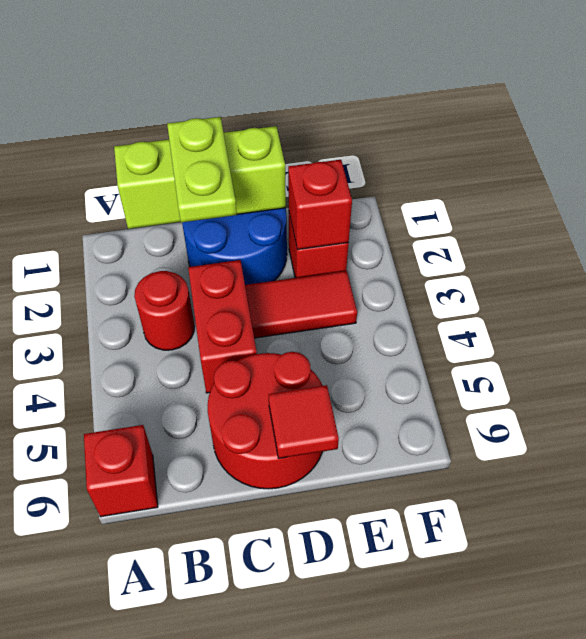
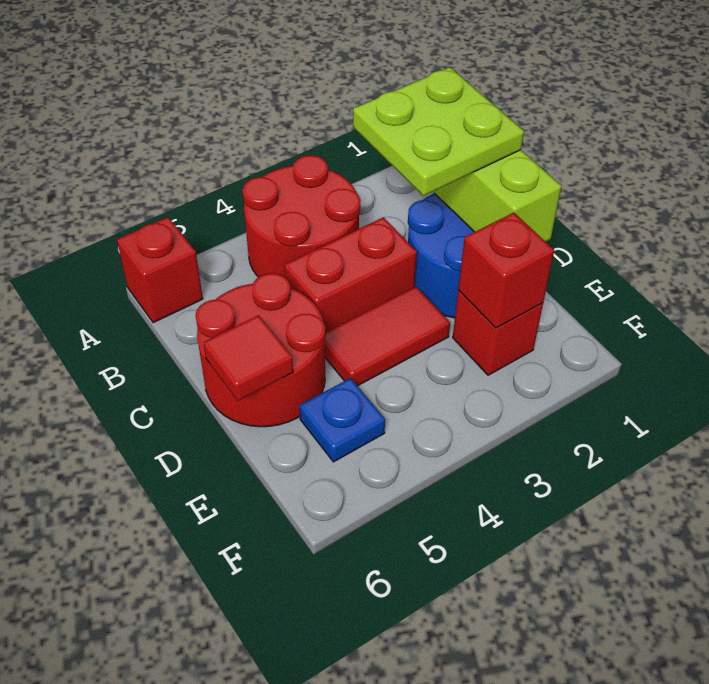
red 1x1 round brick [134,271,194,350] -> red 2x2 round brick [243,155,360,277]
lime 1x2 plate [167,117,237,222] -> lime 2x2 plate [353,67,524,196]
red 1x2 tile [245,271,357,338] -> red 1x2 tile turned to [325,286,450,386]
none -> blue 1x1 plate [299,378,385,462]

